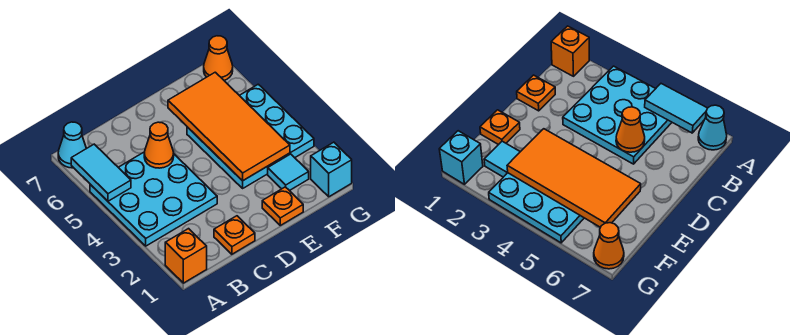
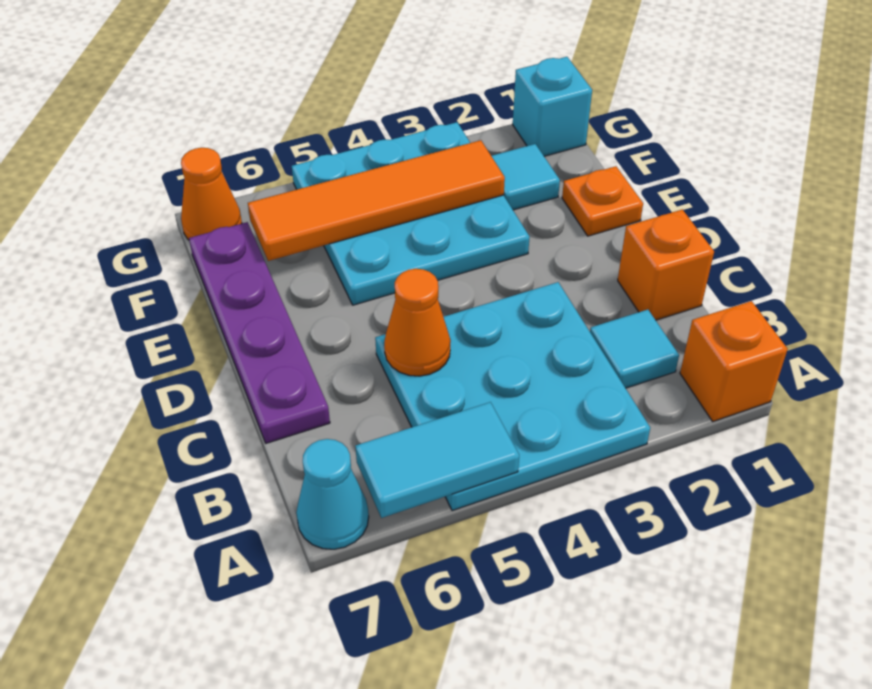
none -> cyan 1x1 tile [590,310,679,388]
orange 1x1 plate [214,216,255,254] -> orange 1x1 brick [618,210,714,320]
none -> purple 1x4 plate [189,222,330,443]
orange 2x4 tile [168,72,290,181] -> orange 1x4 tile [248,140,505,261]

